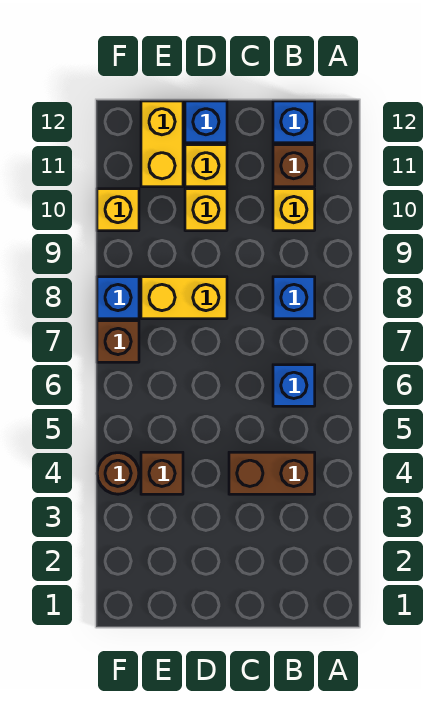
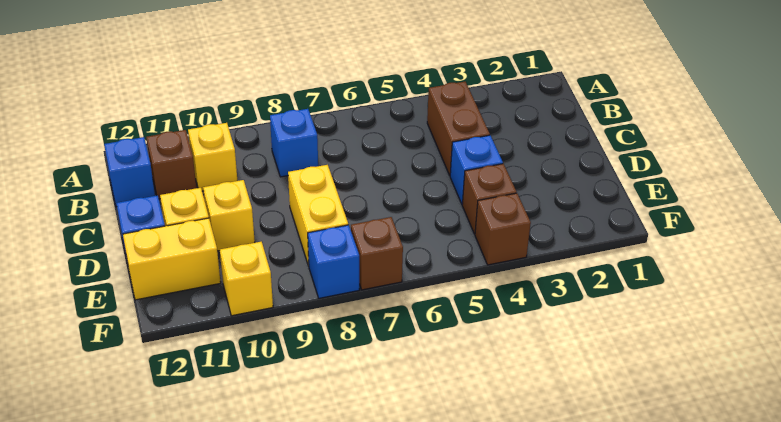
blue 1x1 brick [273,365,315,406] -> blue 1x1 brick moved to [450,135,503,204]
brown 1x1 round brick [97,453,139,494] -> brown 1x1 brick [475,193,531,265]

